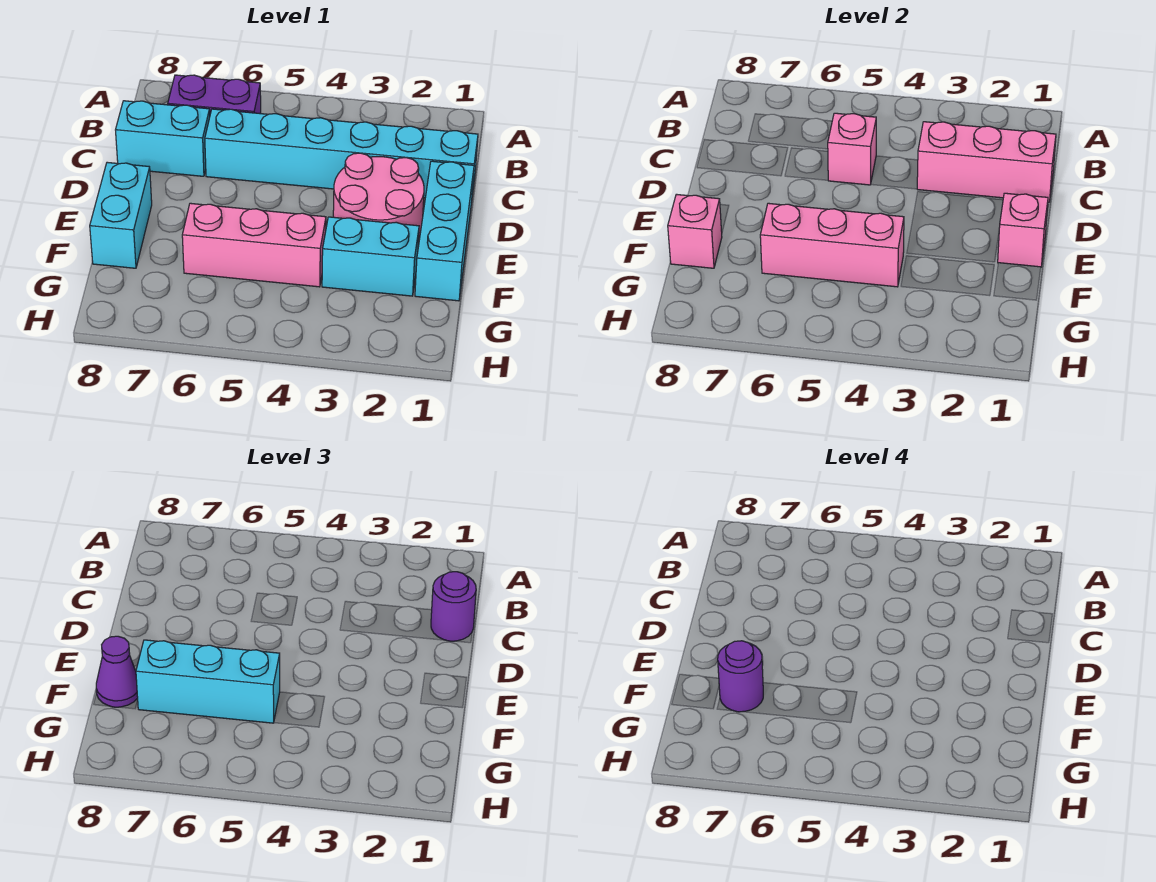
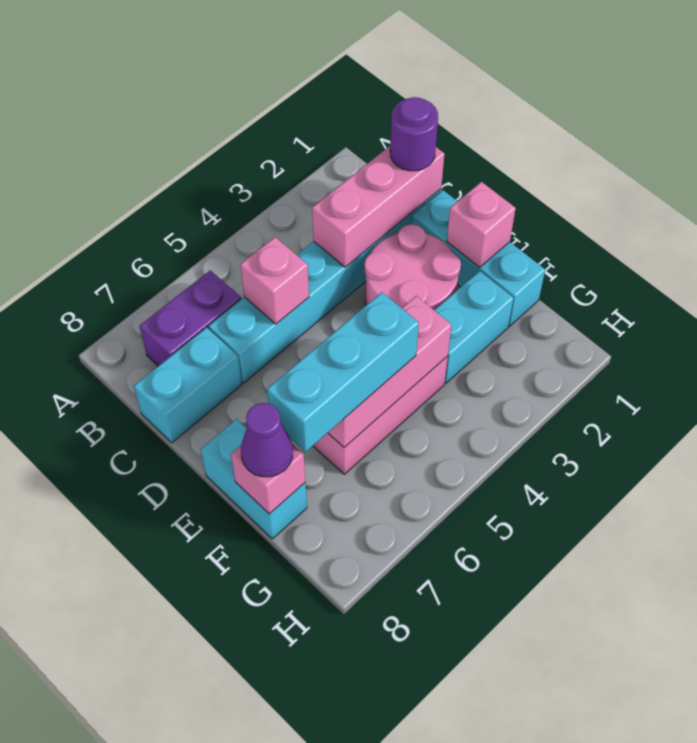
purple 1x1 round brick [718,641,763,712] -> none

